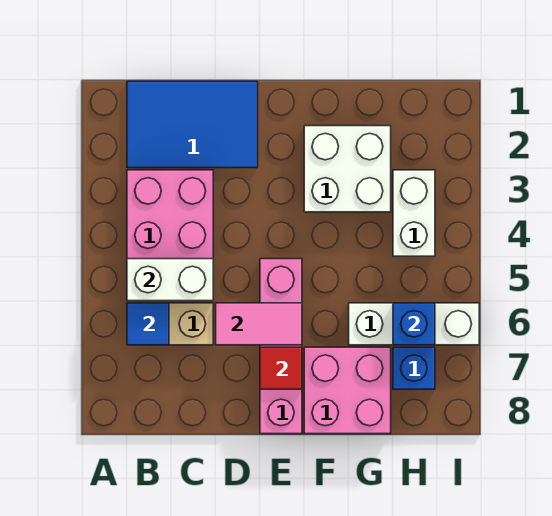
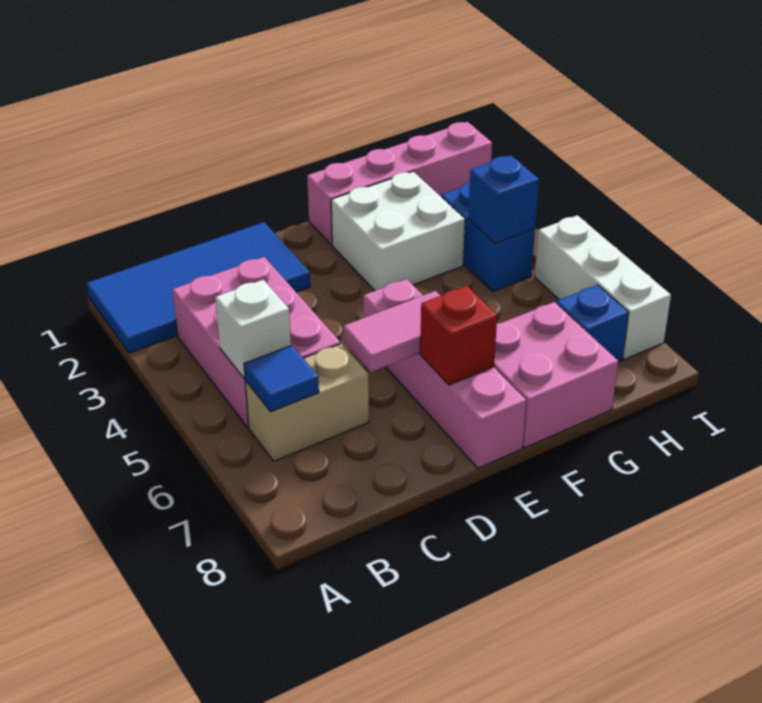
blue 2x3 tile [127,81,258,168] -> blue 2x4 tile [87,222,310,353]
white 1x2 brick [127,259,213,301] -> white 1x1 brick [215,280,291,378]
red 1x1 tile [260,347,302,389] -> red 1x1 brick [420,286,497,385]
none -> pink 1x4 brick [307,122,492,245]
white 1x3 brick [349,303,479,345] -> white 1x3 brick turned to [535,215,671,359]
white 1x2 brick [393,170,435,256] -> blue 1x2 brick [441,182,535,292]
blue 1x1 brick [393,303,435,345] -> blue 1x1 brick moved to [468,155,539,244]

